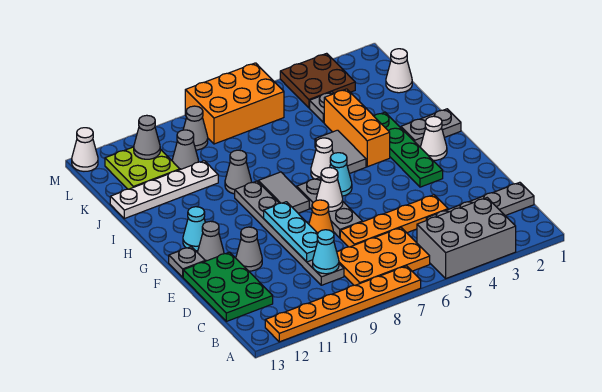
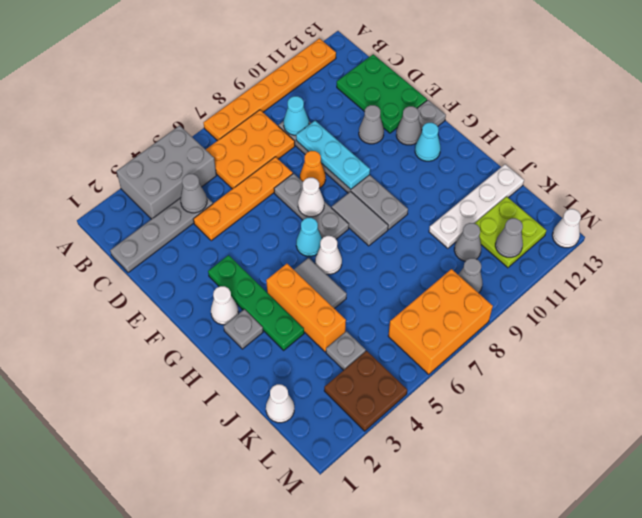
grey 1x2 plate [401,109,461,147] -> grey 1x1 plate [224,309,263,349]
grey 1x1 cone [225,150,251,194] -> grey 1x1 cone moved to [180,174,207,213]

